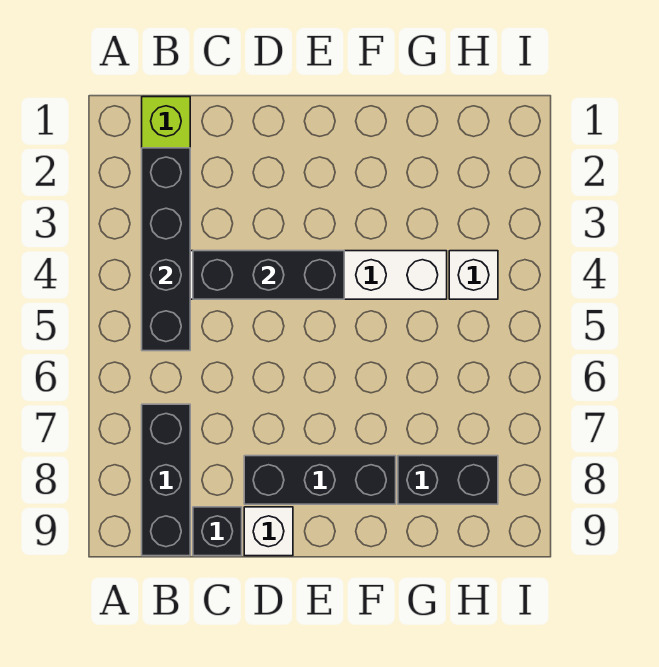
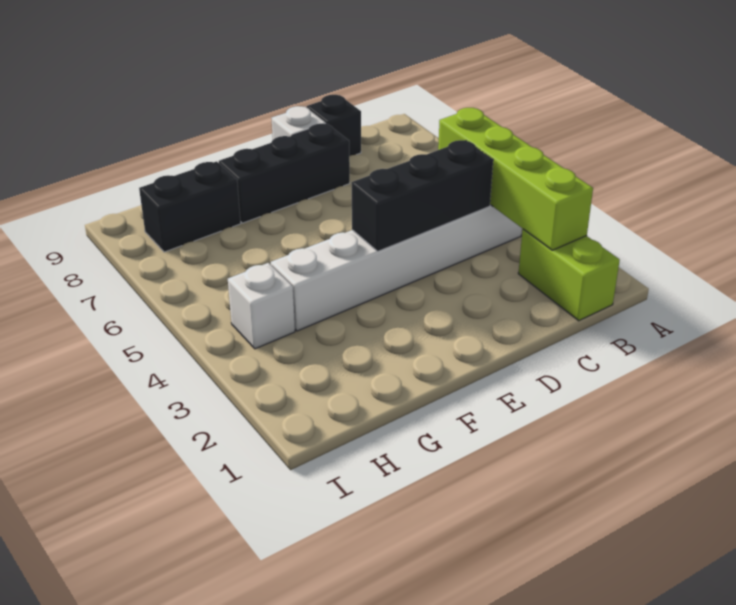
black 1x4 brick [142,148,190,351] -> lime 1x4 brick [438,108,593,250]
black 1x3 brick [142,404,190,556] -> none

